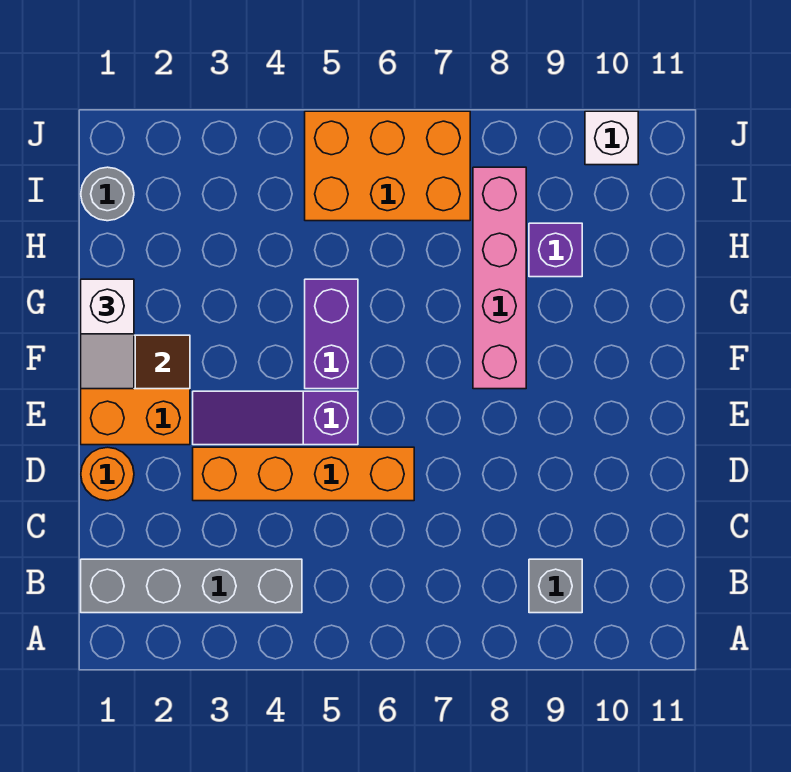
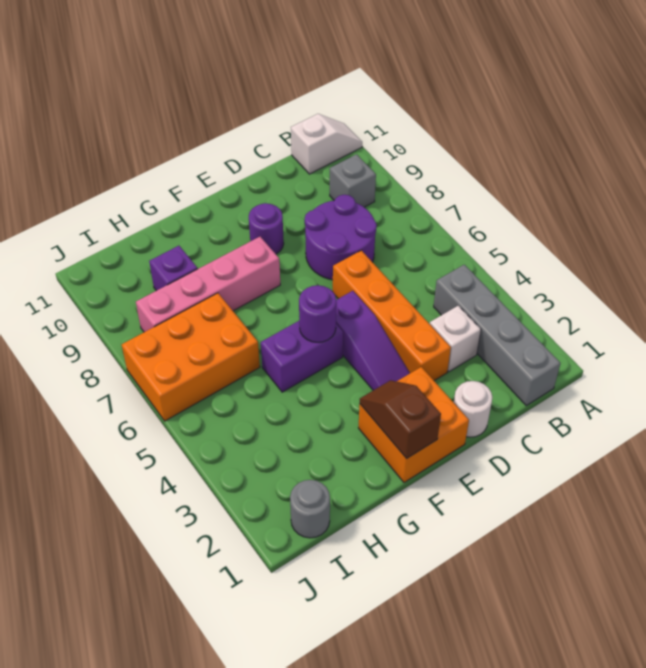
none -> purple 2x2 round brick [305,195,377,280]
orange 1x1 round brick [81,447,134,501] -> white 1x1 round brick [454,381,492,437]
none -> purple 1x1 round brick [249,203,284,254]
white 1x2 slope [81,279,134,389] -> white 1x2 slope moved to [291,114,362,174]
none -> purple 1x1 round brick [299,285,336,342]
orange 2x3 brick [305,111,470,221] -> orange 2x3 brick turned to [122,293,260,421]
white 1x1 brick [585,111,638,165] -> white 1x1 brick moved to [430,306,481,372]

